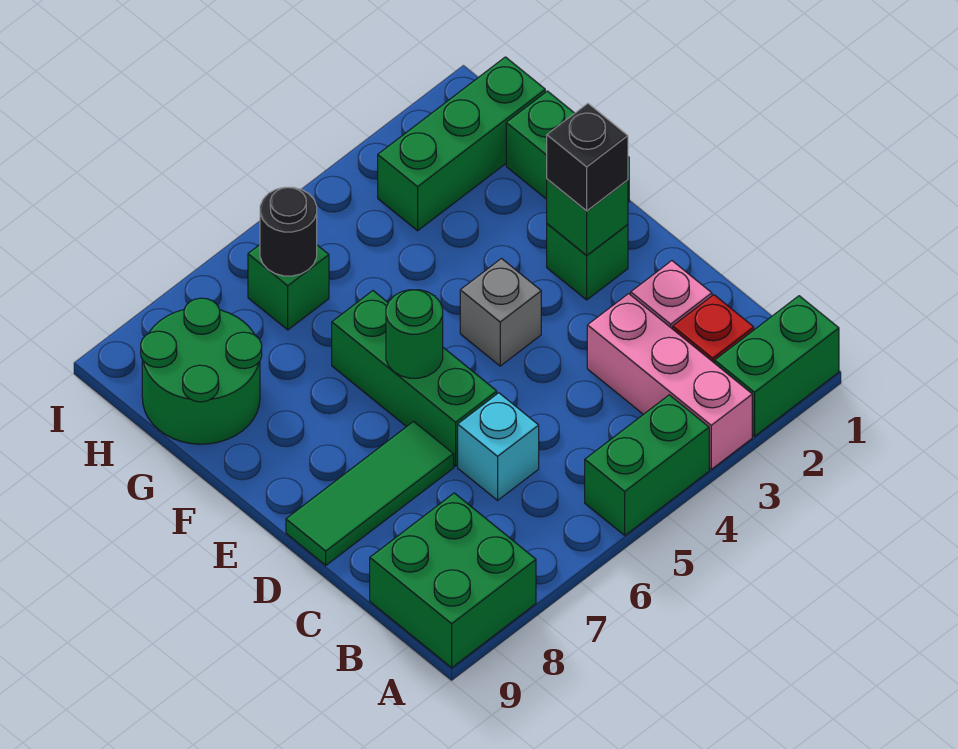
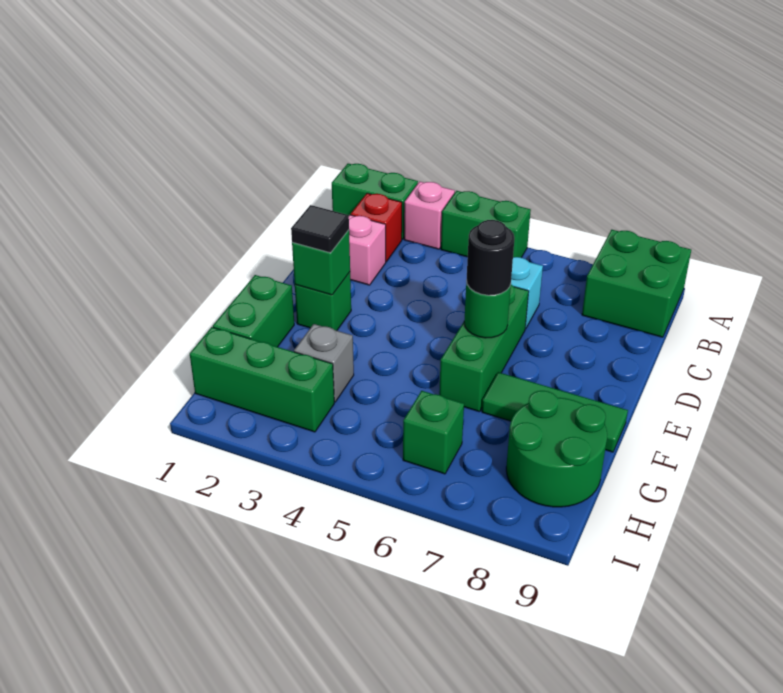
pink 1x3 brick [587,294,752,469] -> pink 1x1 brick [404,182,455,249]
green 1x3 tile [286,421,454,565] -> green 1x3 tile moved to [482,372,628,452]
black 1x1 brick [547,104,628,211] -> black 1x1 tile [291,205,349,253]
grey 1x1 brick [460,259,541,366] -> grey 1x1 brick moved to [294,324,354,402]
black 1x1 round brick [260,187,317,276] -> black 1x1 round brick moved to [466,220,514,295]

